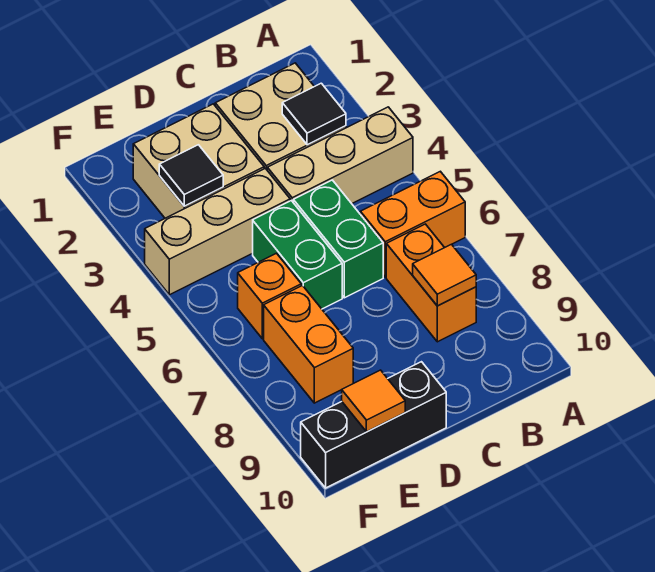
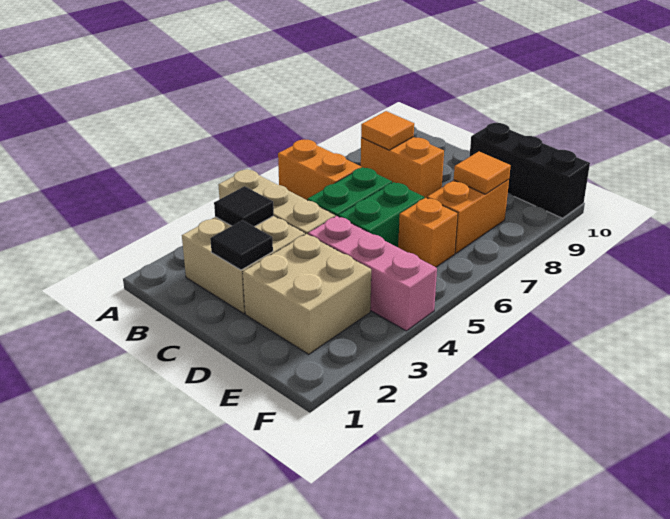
orange 1x2 brick [386,224,476,342] -> orange 1x2 brick turned to [361,137,444,198]
tan 1x3 brick [145,168,290,295] -> pink 1x3 brick [308,216,437,331]
black 1x1 tile [159,145,223,206] -> black 1x1 tile moved to [210,220,273,270]
orange 1x1 tile [342,370,405,432] -> orange 1x1 tile moved to [454,151,511,194]

